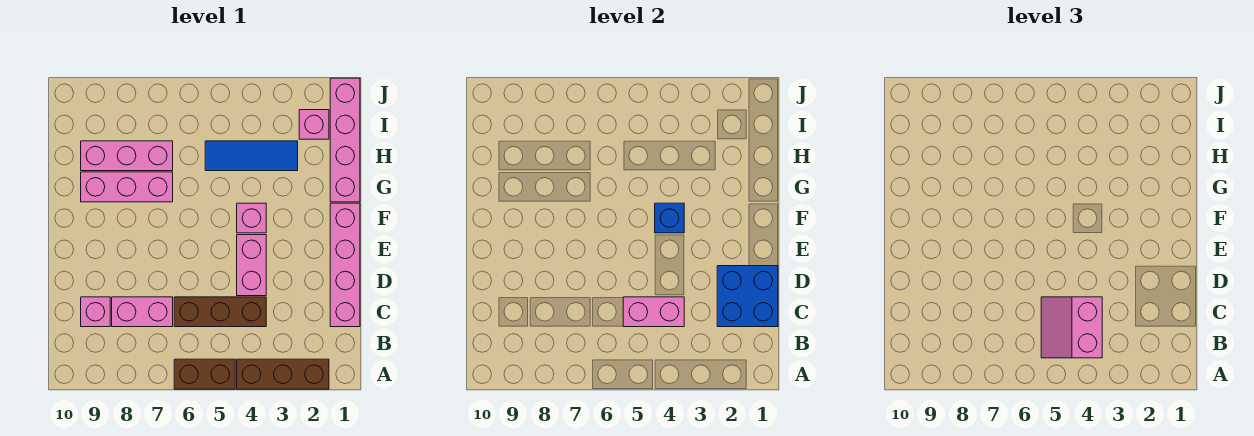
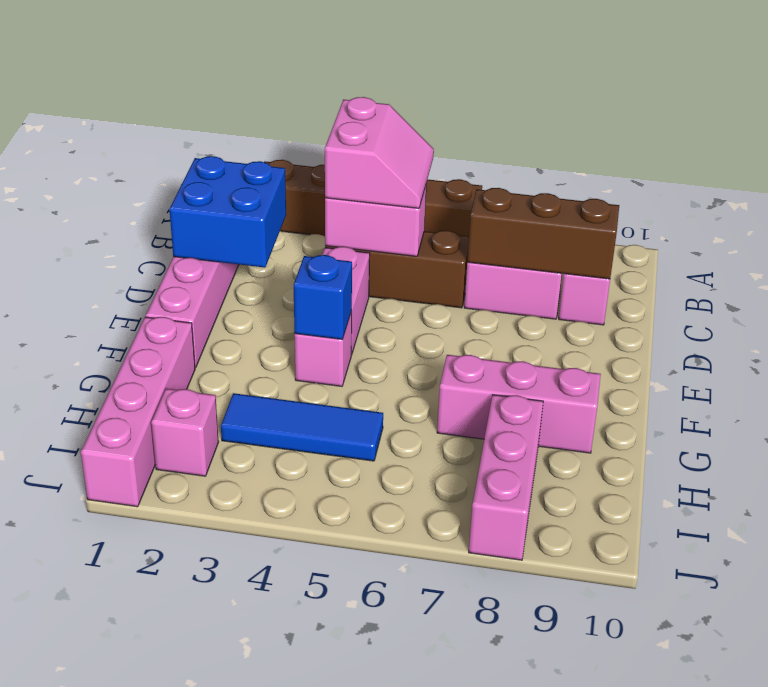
none -> brown 1x3 brick [467,188,619,279]
pink 1x3 brick [81,141,173,171] -> pink 1x3 brick turned to [469,395,543,560]

